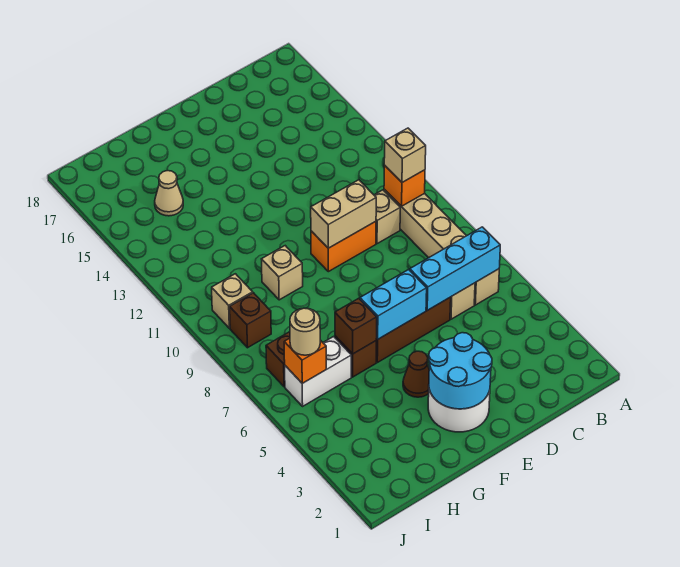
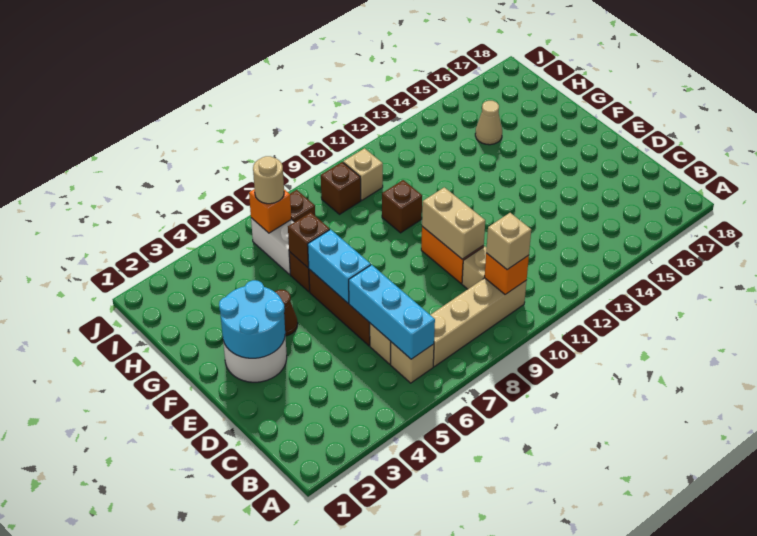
tan 1x1 brick [262,246,303,300] -> brown 1x1 brick [382,180,422,233]

